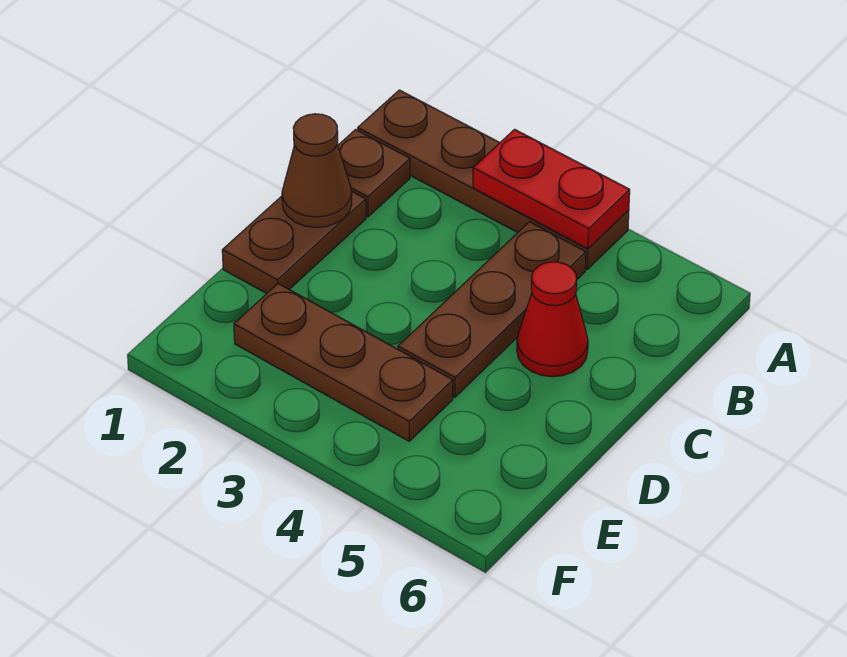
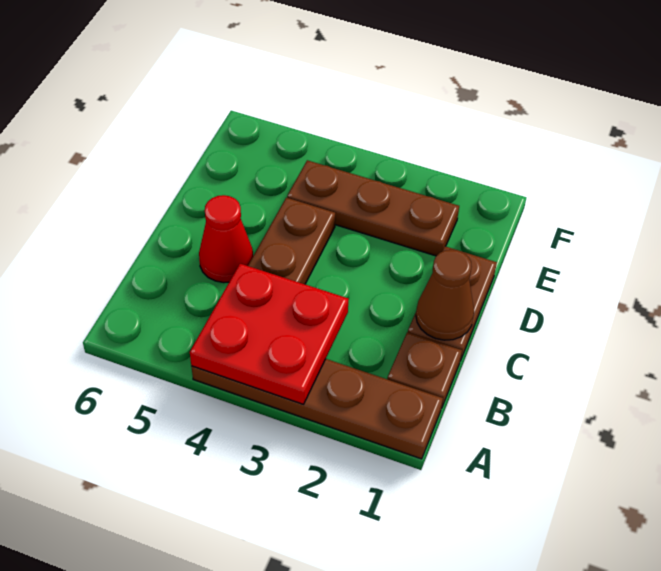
red 1x2 plate [473,129,630,249] -> red 2x2 plate [190,264,349,404]

